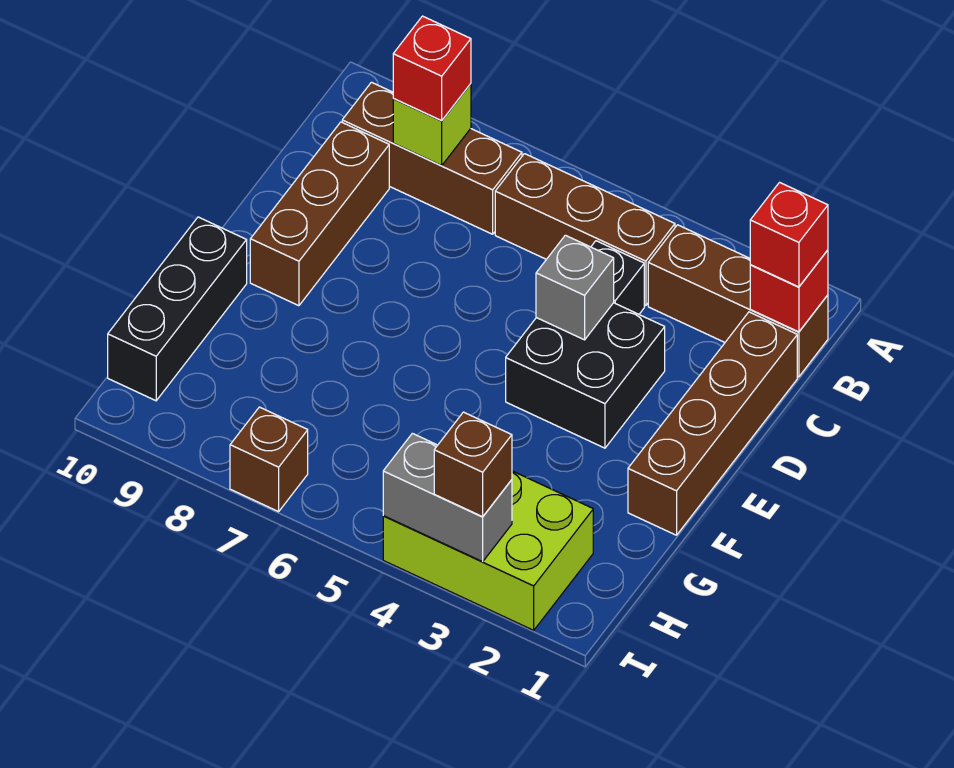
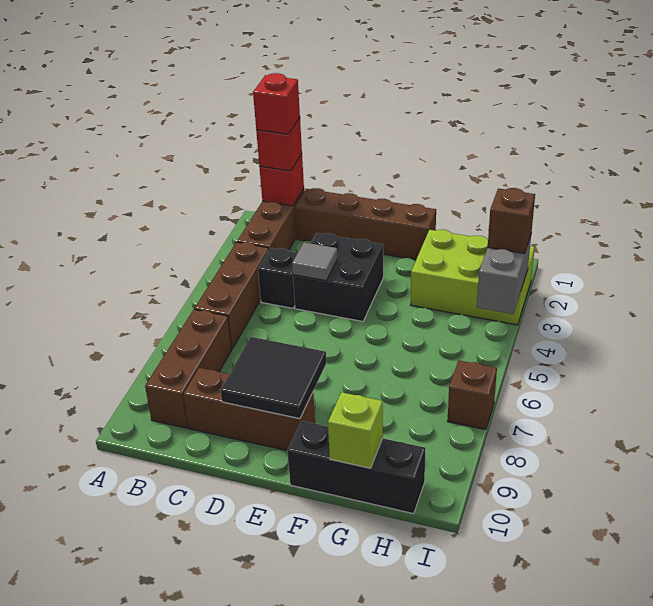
lime 1x1 brick [393,84,471,166] -> lime 1x1 brick moved to [328,392,383,468]
red 1x1 brick [393,16,471,121] -> red 1x1 brick moved to [253,73,300,134]
grey 1x1 brick [536,235,614,340] -> grey 1x1 tile [292,242,337,281]
none -> black 2x2 tile [220,337,326,419]
lime 2x3 brick [383,471,593,630] -> lime 2x3 brick turned to [411,230,535,325]

